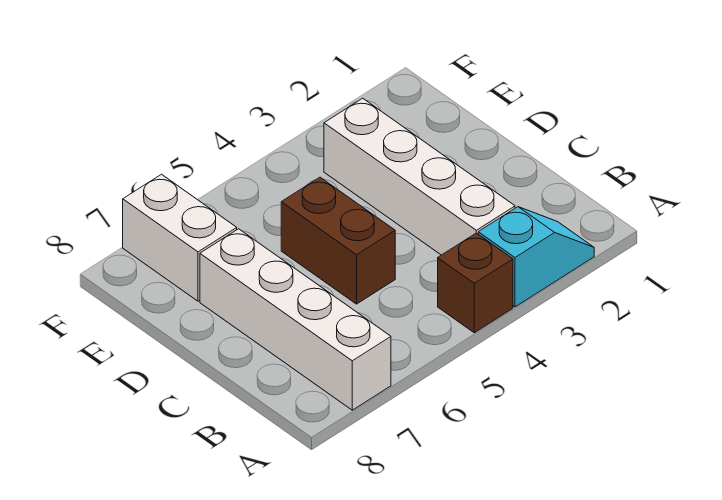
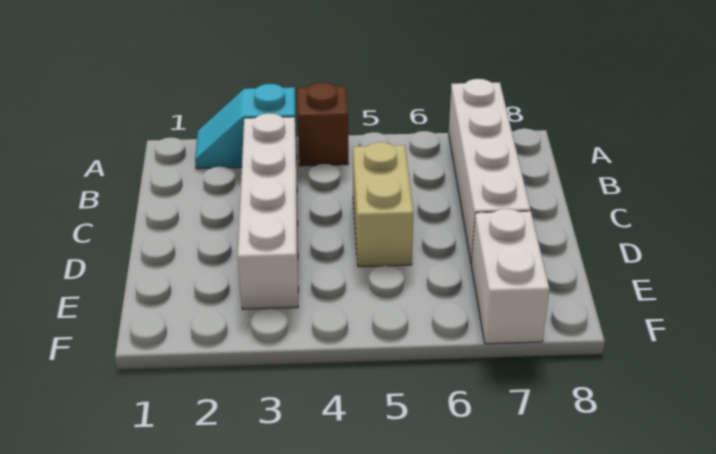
brown 1x2 brick [281,177,395,304] -> tan 1x2 brick [353,142,414,267]

